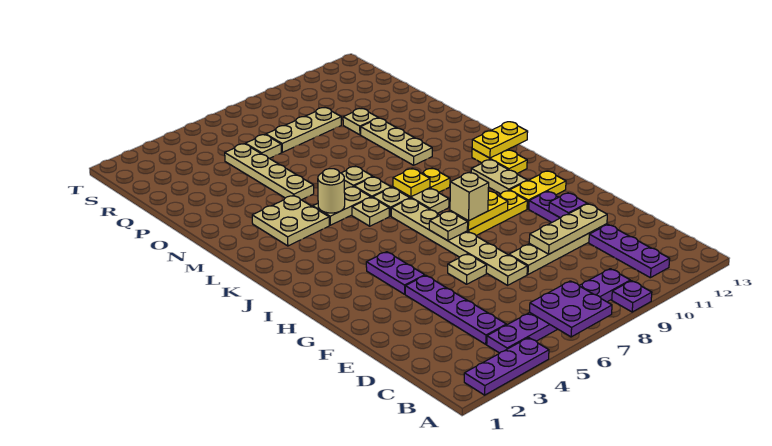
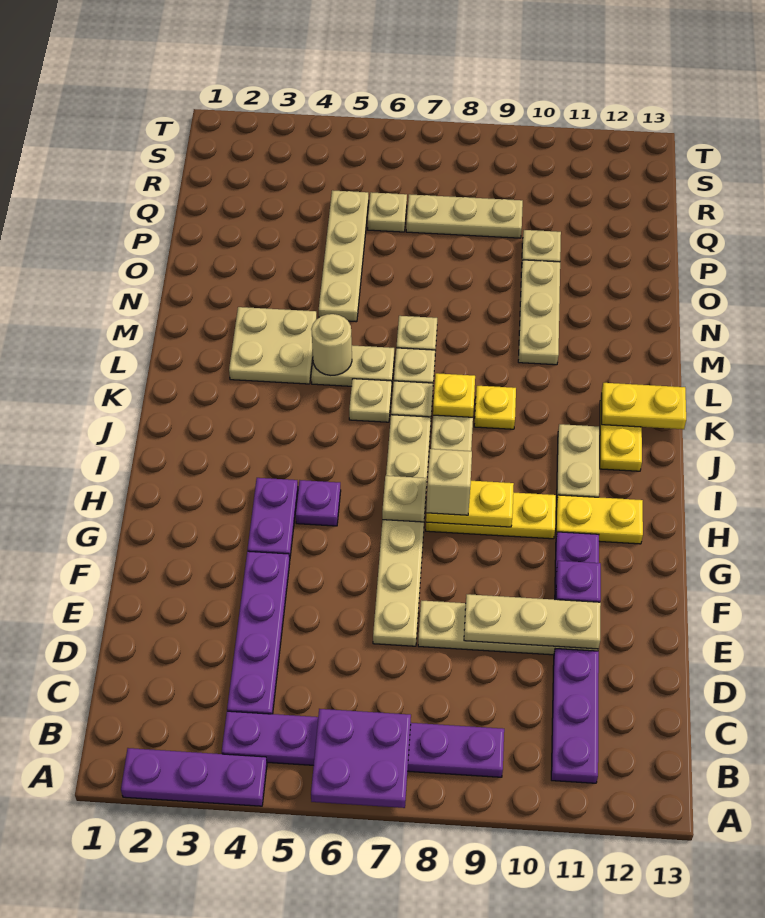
purple 1x1 plate [612,281,652,312] -> purple 1x1 plate moved to [296,480,341,526]
tan 1x1 plate [448,254,487,284] -> none

